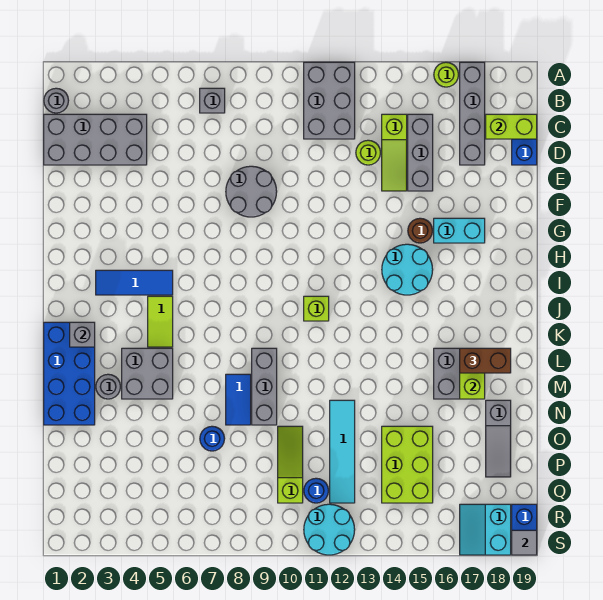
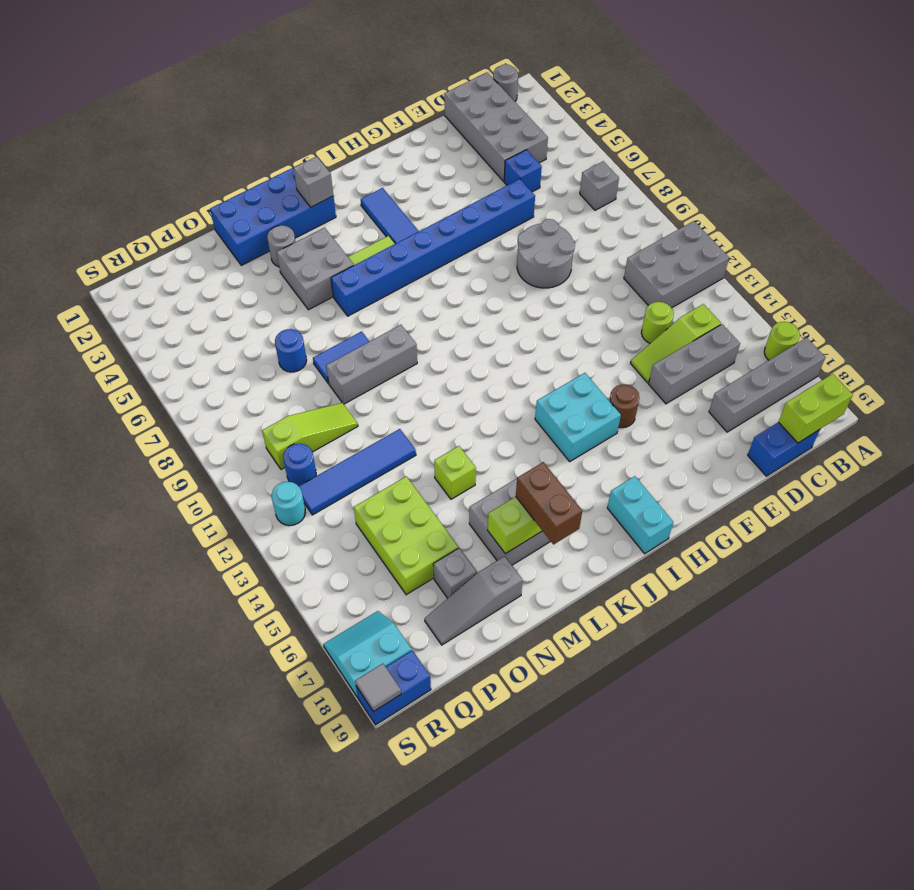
lime 1x2 brick [486,114,537,139] -> lime 1x2 brick turned to [779,374,853,443]
none -> blue 1x1 brick [504,150,542,192]
none -> blue 1x8 brick [331,179,535,316]
cyan 1x2 brick [434,218,485,243] -> cyan 1x2 brick moved to [607,476,673,554]
cyan 2x2 round brick [382,244,433,295] -> cyan 2x2 brick [535,373,621,461]
lime 1x1 brick [304,296,329,321] -> lime 1x1 brick moved to [434,446,476,499]
cyan 1x4 tile [330,400,355,503] -> blue 1x4 tile [299,429,416,515]
lime 2x3 brick [382,426,433,503] -> lime 2x3 brick turned to [354,476,459,595]
none -> grey 1x1 brick [433,548,477,598]
cyan 2x2 round brick [304,504,355,555] -> cyan 1x1 round brick [272,482,305,526]

